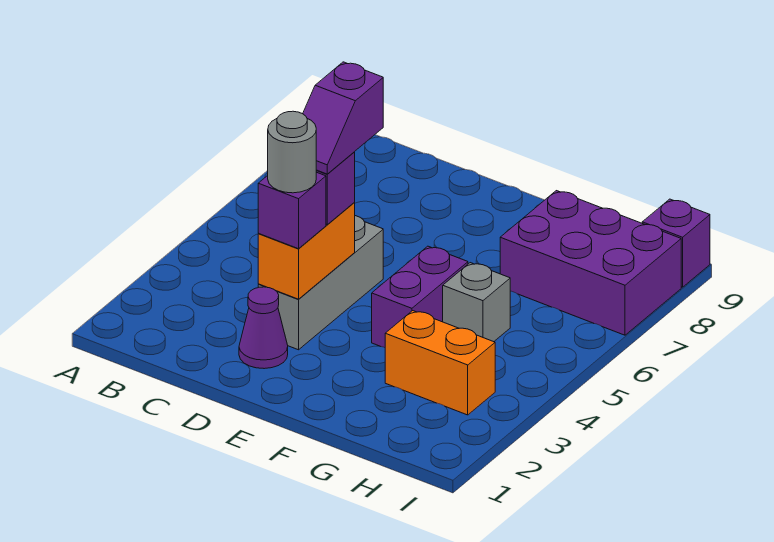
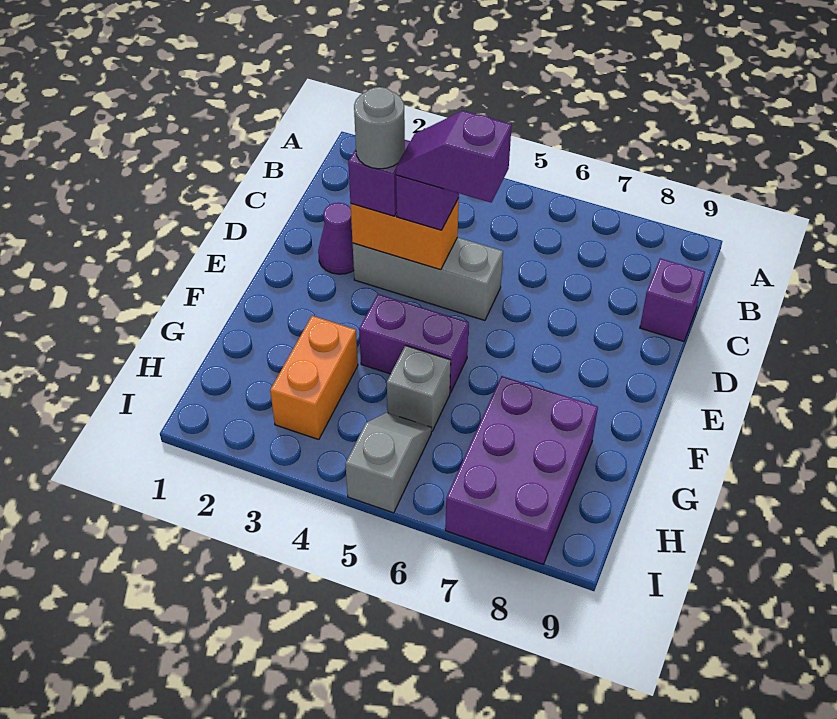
none -> grey 1x2 slope [345,413,431,513]
purple 1x1 brick [642,199,710,287] -> purple 1x1 brick moved to [640,259,705,342]

